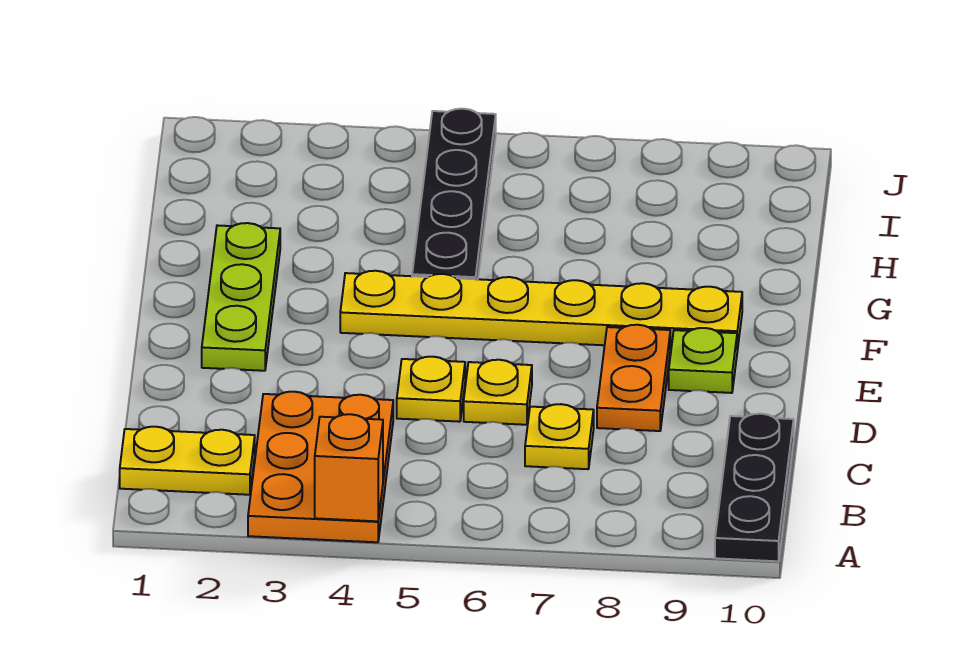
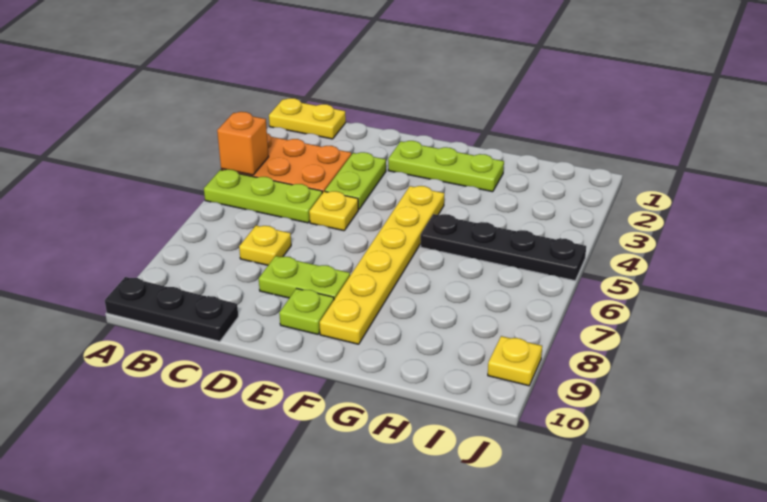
none -> lime 1x3 plate [204,169,322,223]
yellow 1x2 plate [120,427,255,495] -> yellow 1x2 plate turned to [269,98,346,139]
none -> lime 1x2 plate [325,152,386,210]
yellow 1x1 plate [464,360,532,425] -> yellow 1x1 plate moved to [488,336,542,386]
orange 1x2 plate [597,325,670,431] -> lime 1x2 plate [259,256,350,299]

